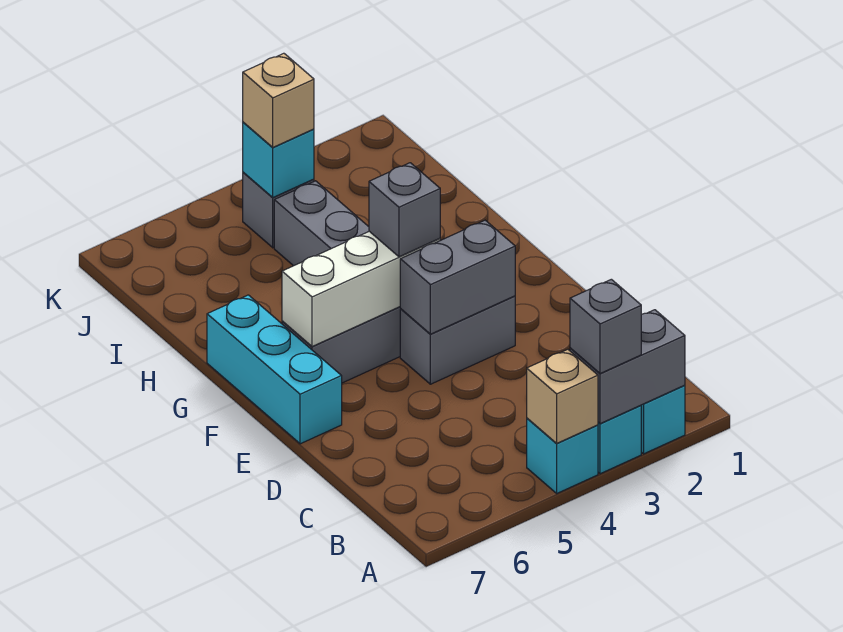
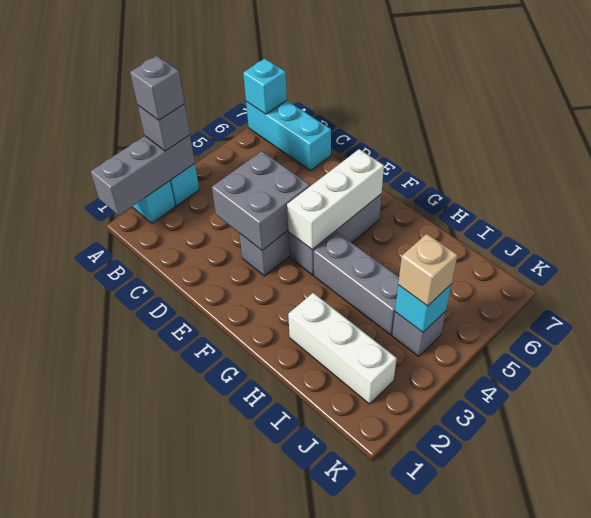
grey 1x2 brick [570,310,685,424] -> grey 1x3 brick [91,135,195,215]
cyan 1x1 brick [527,418,598,493] -> cyan 1x1 brick moved to [243,59,287,114]
tan 1x1 brick [527,349,598,444] -> none
grey 1x2 brick [400,220,515,334] -> grey 2x2 brick [212,151,310,250]
cyan 1x3 brick [207,295,342,444] -> cyan 1x3 brick moved to [246,100,331,171]
grey 1x1 brick [369,163,440,257] -> grey 1x1 brick moved to [130,56,184,120]
none -> white 1x3 brick [288,293,397,404]

